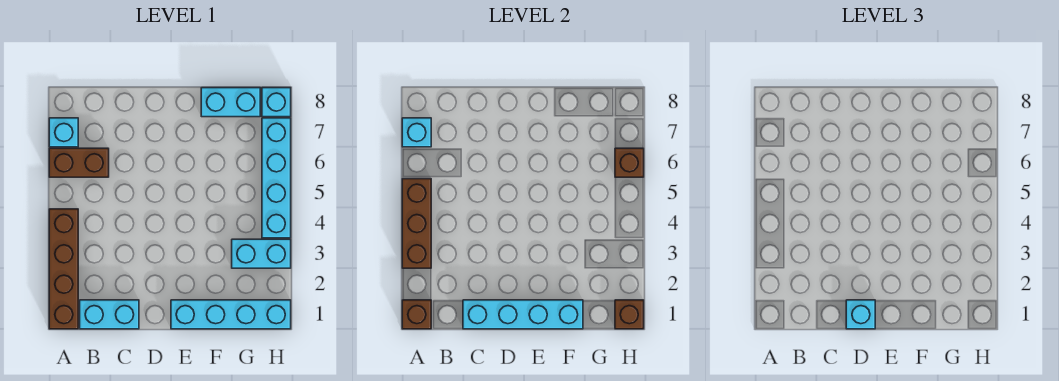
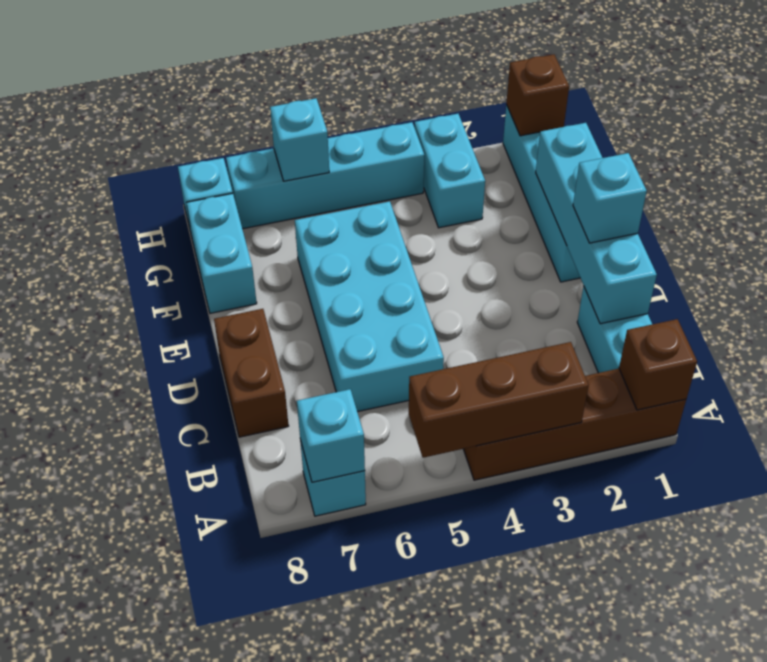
brown 1x2 brick [49,148,109,177] -> brown 1x2 brick moved to [214,309,289,437]
none -> cyan 2x4 brick [295,201,444,412]
brown 1x1 brick [615,148,644,177] -> cyan 1x1 brick [270,98,329,181]

